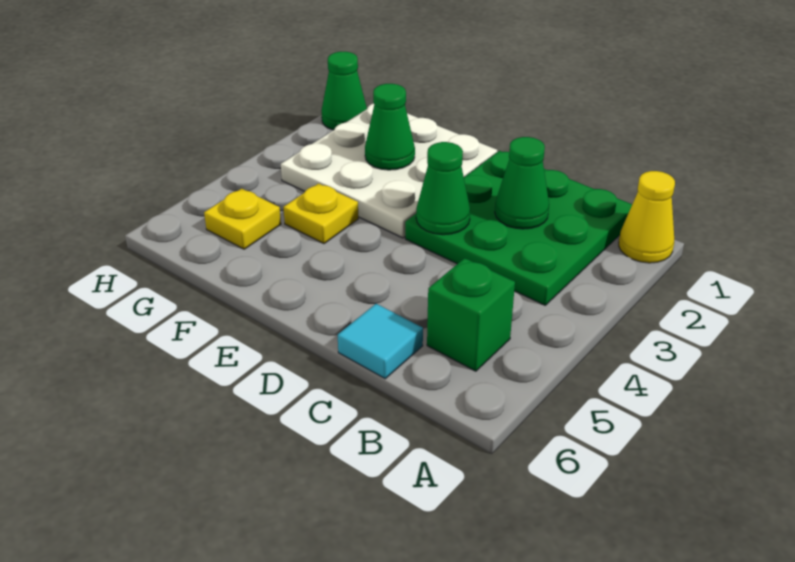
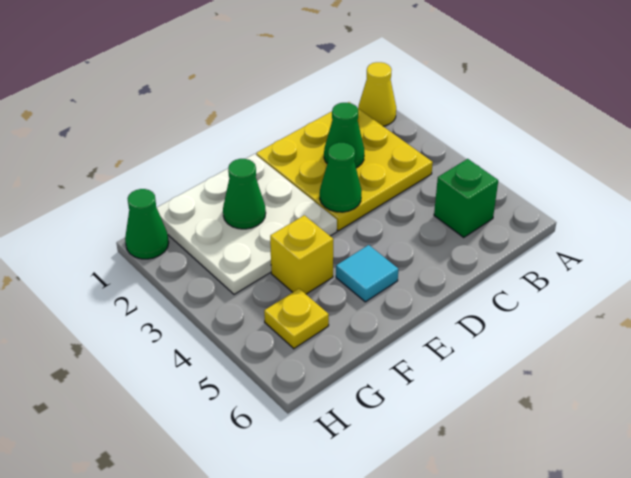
green 3x3 plate [405,151,632,305] -> yellow 3x3 plate [256,102,433,231]
cyan 1x1 tile [338,304,423,379] -> cyan 1x1 tile moved to [336,245,398,302]
yellow 1x1 plate [283,183,358,244] -> yellow 1x1 brick [270,215,334,294]

